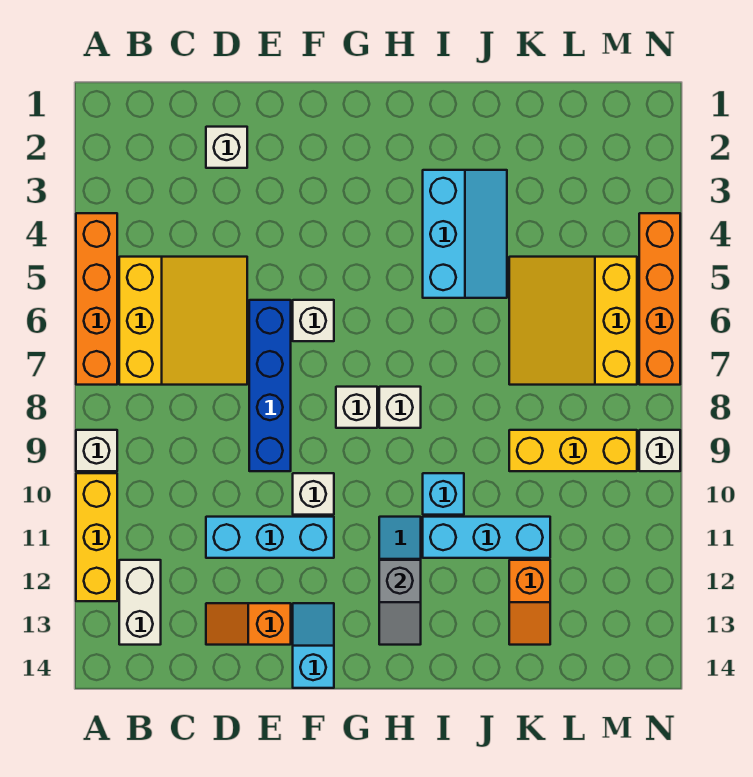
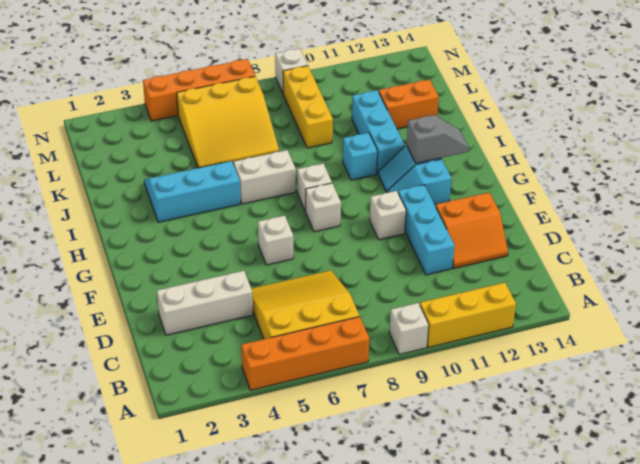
white 1x2 brick [119,560,161,645] -> white 1x2 brick moved to [234,150,296,204]
white 1x1 brick [206,127,247,168] -> white 1x3 brick [157,271,253,335]
orange 1x2 slope [206,603,291,645] -> orange 2x2 slope [436,193,508,268]
blue 1x4 brick [249,300,291,471] -> none
cyan 1x2 slope [293,603,334,688] -> cyan 1x2 slope moved to [388,159,451,205]
orange 1x2 slope [509,560,550,645] -> orange 1x2 brick [379,79,439,129]

